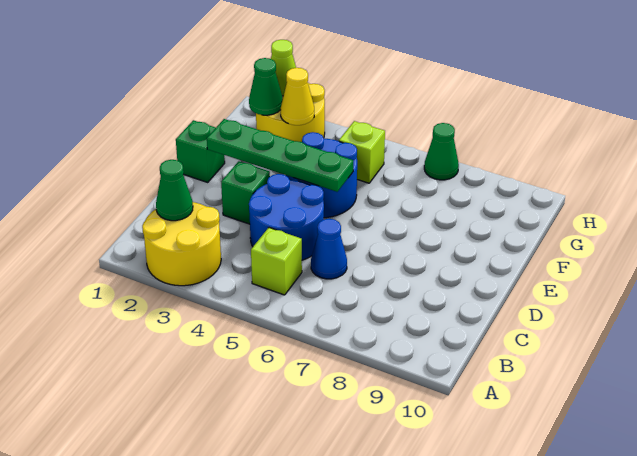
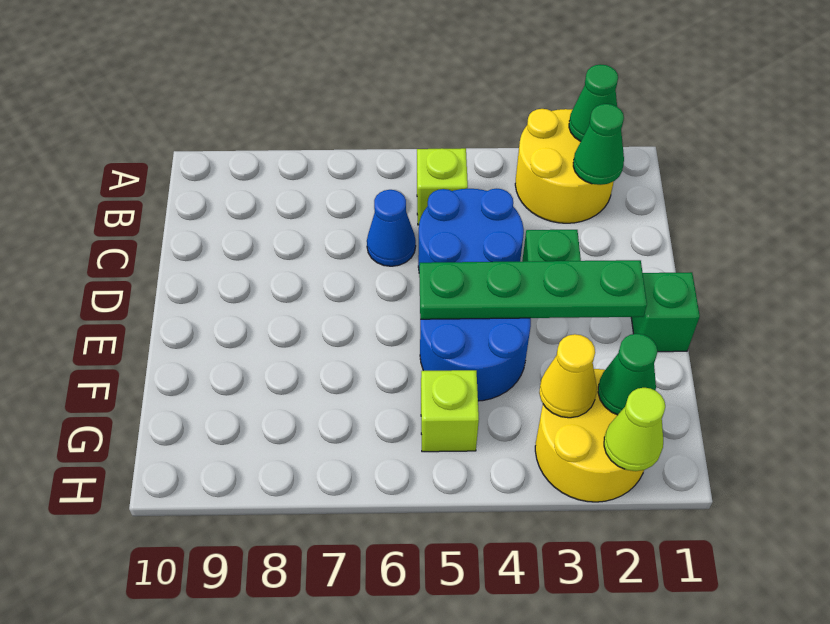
green 1x1 cone [424,123,459,180] -> green 1x1 cone moved to [569,64,618,141]

